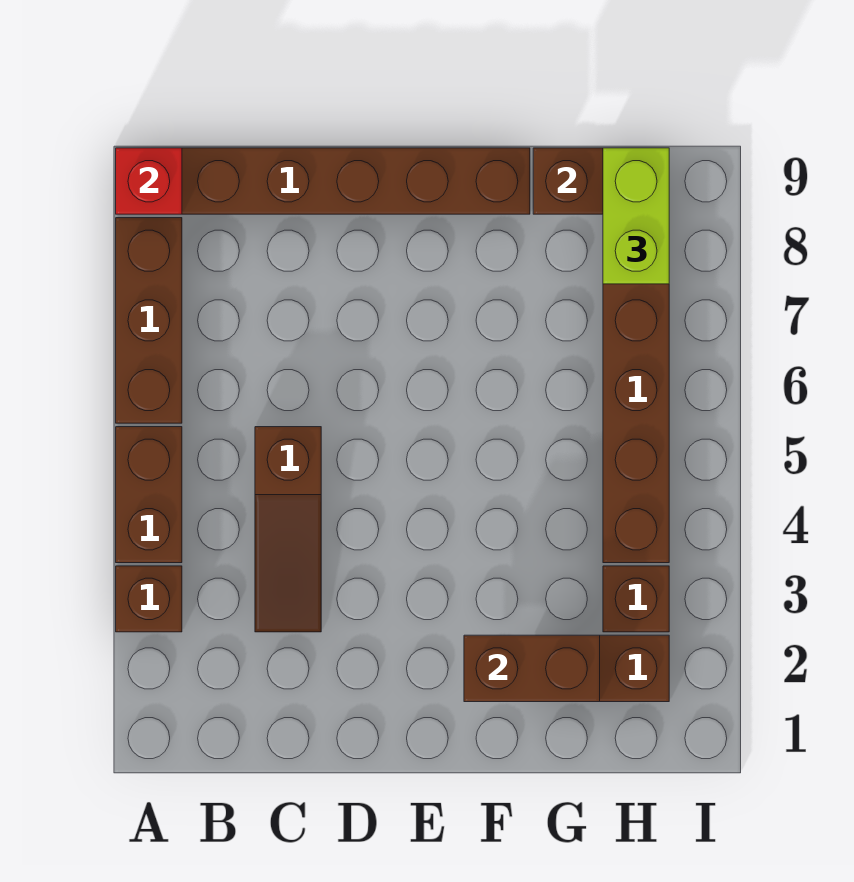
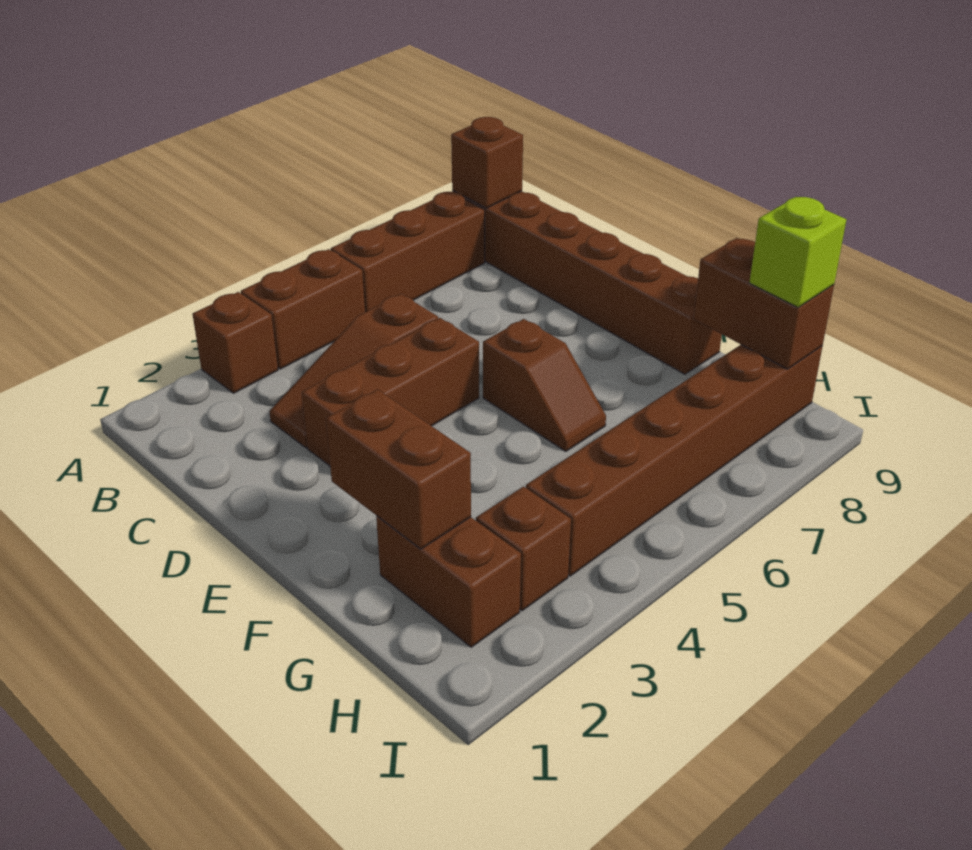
red 1x1 brick [116,148,182,214] -> brown 1x1 brick [451,117,523,208]
none -> brown 1x3 brick [302,318,479,466]
none -> brown 1x2 slope [483,319,606,451]
lime 1x2 brick [603,148,669,284] -> lime 1x1 brick [749,197,846,307]

